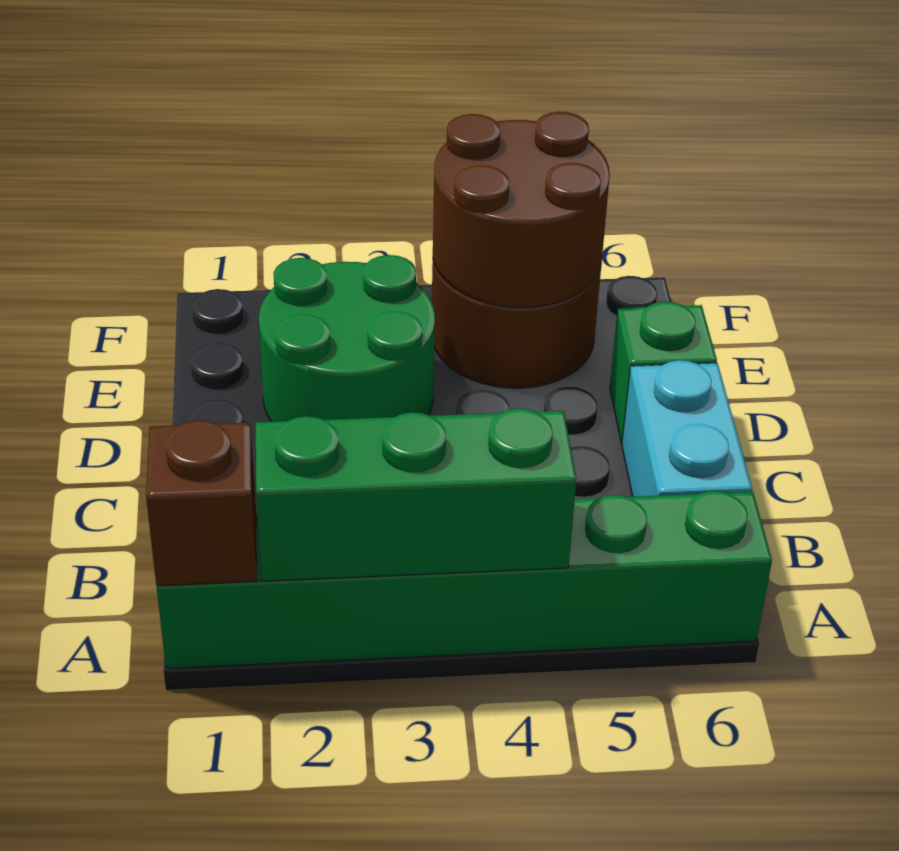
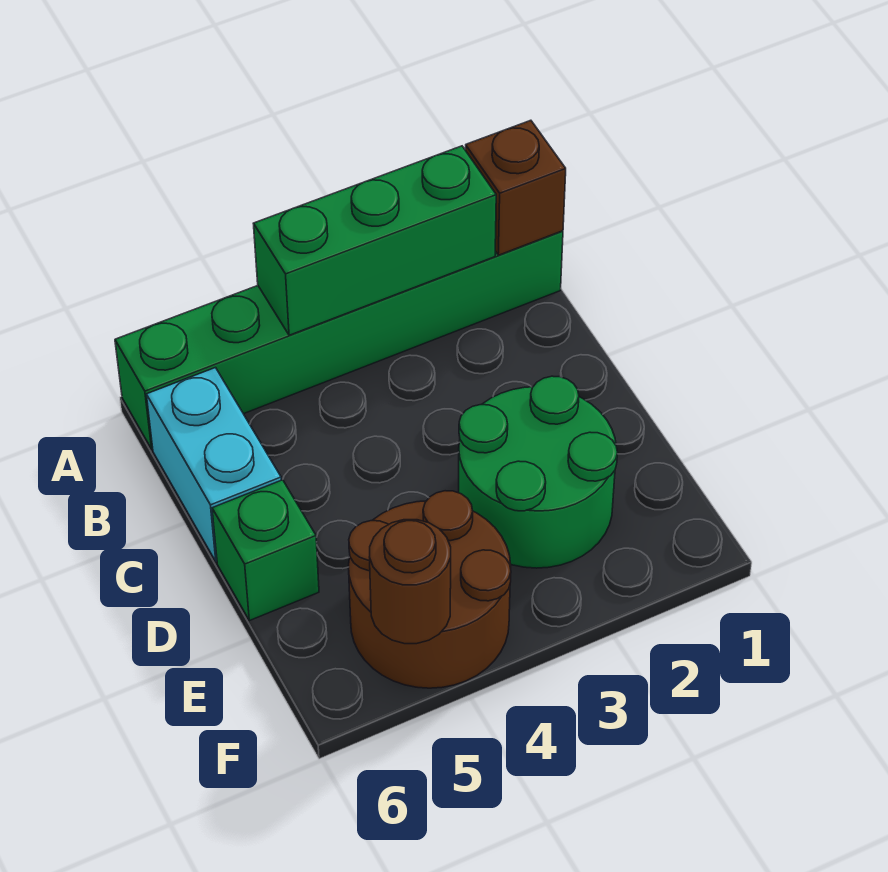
brown 2x2 round brick [433,112,610,307] -> brown 1x1 round brick [370,520,451,644]

